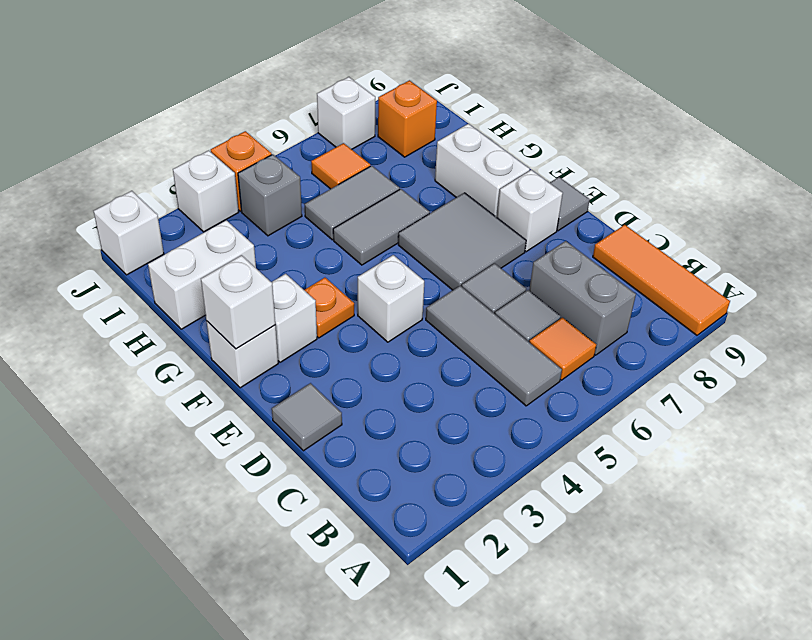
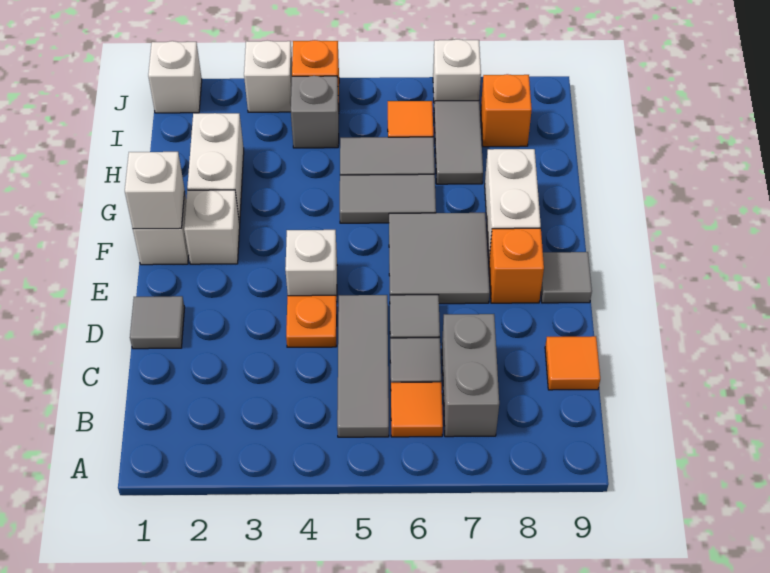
orange 1x3 tile [593,225,730,335] -> orange 1x1 tile [545,336,600,390]
white 1x1 brick [497,170,563,252] -> orange 1x1 brick [489,228,544,303]
orange 1x1 plate [305,278,354,338] -> orange 1x1 plate moved to [286,295,337,347]
white 1x2 brick [148,220,256,329] -> white 1x2 brick turned to [187,113,244,224]
none -> grey 1x2 tile [434,101,483,184]

